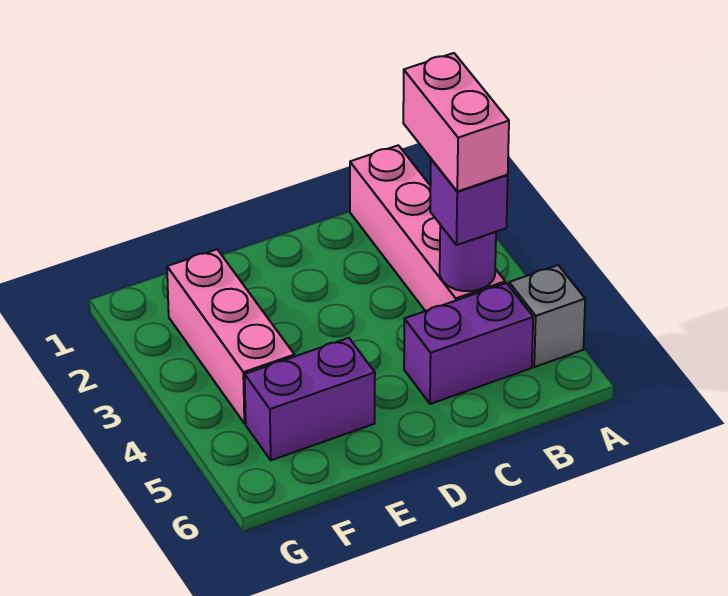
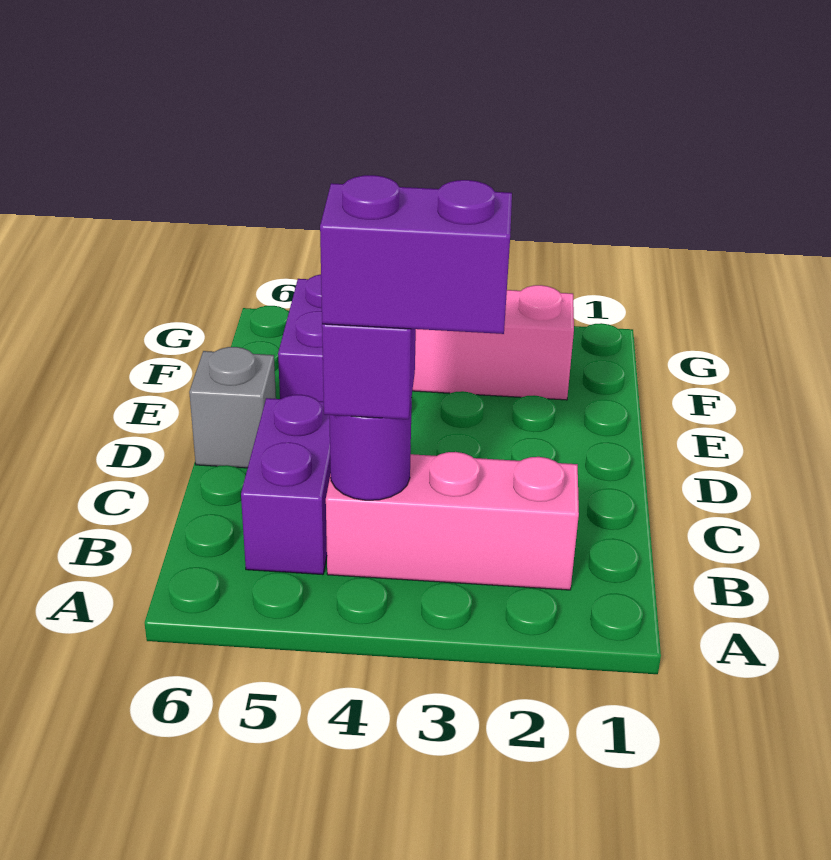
grey 1x1 brick [509,265,585,367] -> grey 1x1 brick moved to [189,347,276,468]
pink 1x4 brick [350,145,505,311] -> pink 1x3 brick [326,452,579,590]
pink 1x2 brick [403,53,509,191] -> purple 1x2 brick [320,175,512,334]

